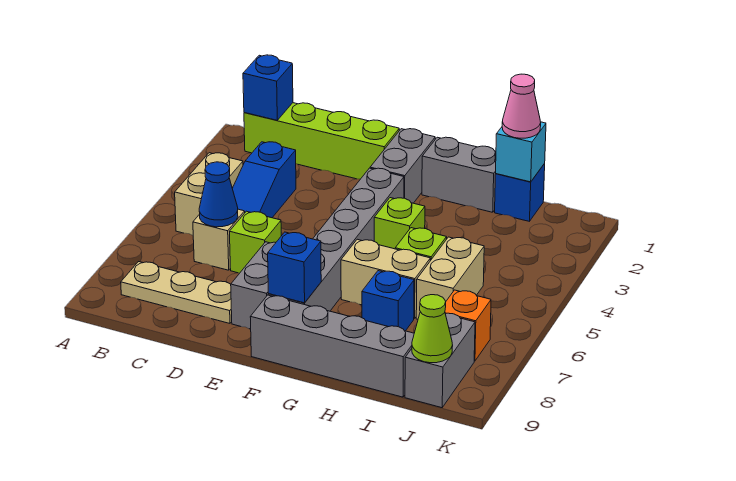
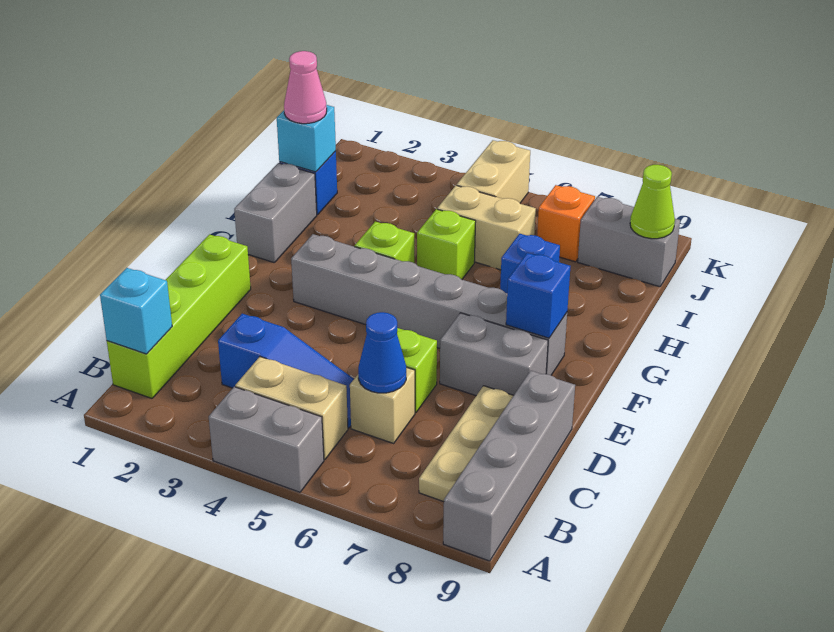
blue 1x1 brick [243,55,293,120] -> cyan 1x1 brick [100,268,172,354]
grey 1x2 brick [370,129,435,203] -> grey 1x2 brick moved to [209,387,324,492]
grey 1x4 brick [250,295,414,397] -> grey 1x4 brick moved to [443,371,575,561]
tan 1x2 brick [341,239,430,319] -> tan 1x2 brick moved to [457,140,530,203]

